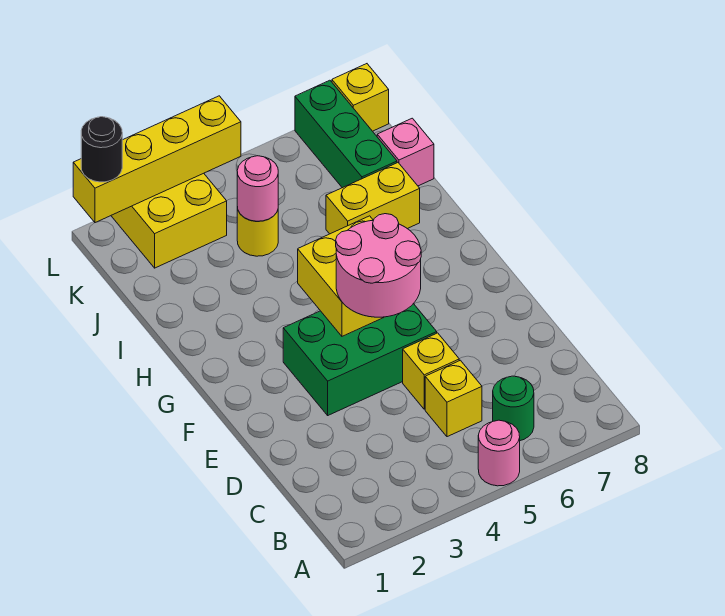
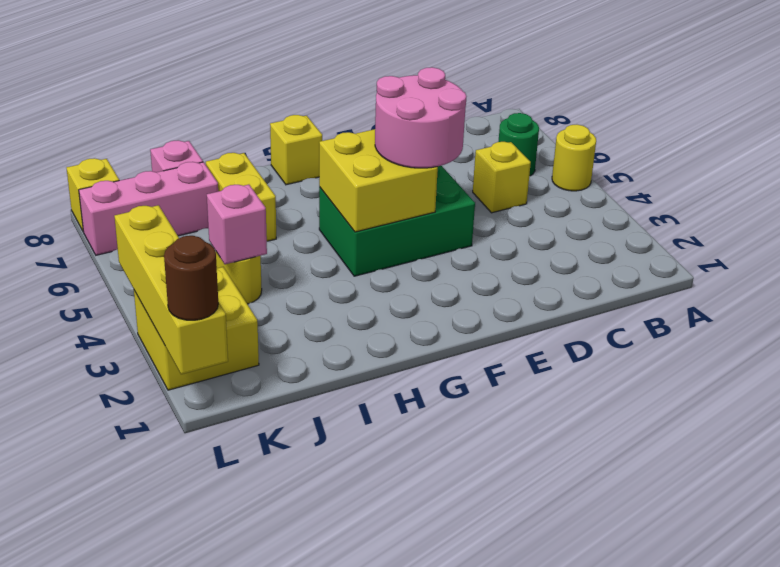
pink 1x1 round brick [478,420,520,486] -> yellow 1x1 round brick [552,125,596,191]
yellow 1x1 brick [403,333,459,409] -> yellow 1x1 brick moved to [270,115,322,185]
green 2x3 brick [283,304,437,415] -> green 2x3 brick turned to [319,166,475,276]
pink 1x1 round brick [237,156,278,221] -> pink 1x1 brick [207,185,267,264]
green 1x3 brick [295,80,397,188] -> pink 1x3 brick [79,162,218,255]
black 1x1 round brick [81,117,122,182] -> brown 1x1 round brick [164,236,218,320]

